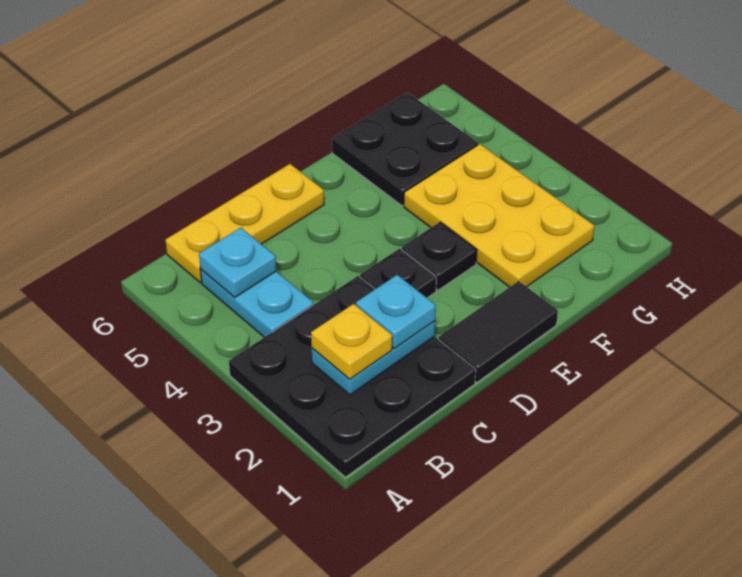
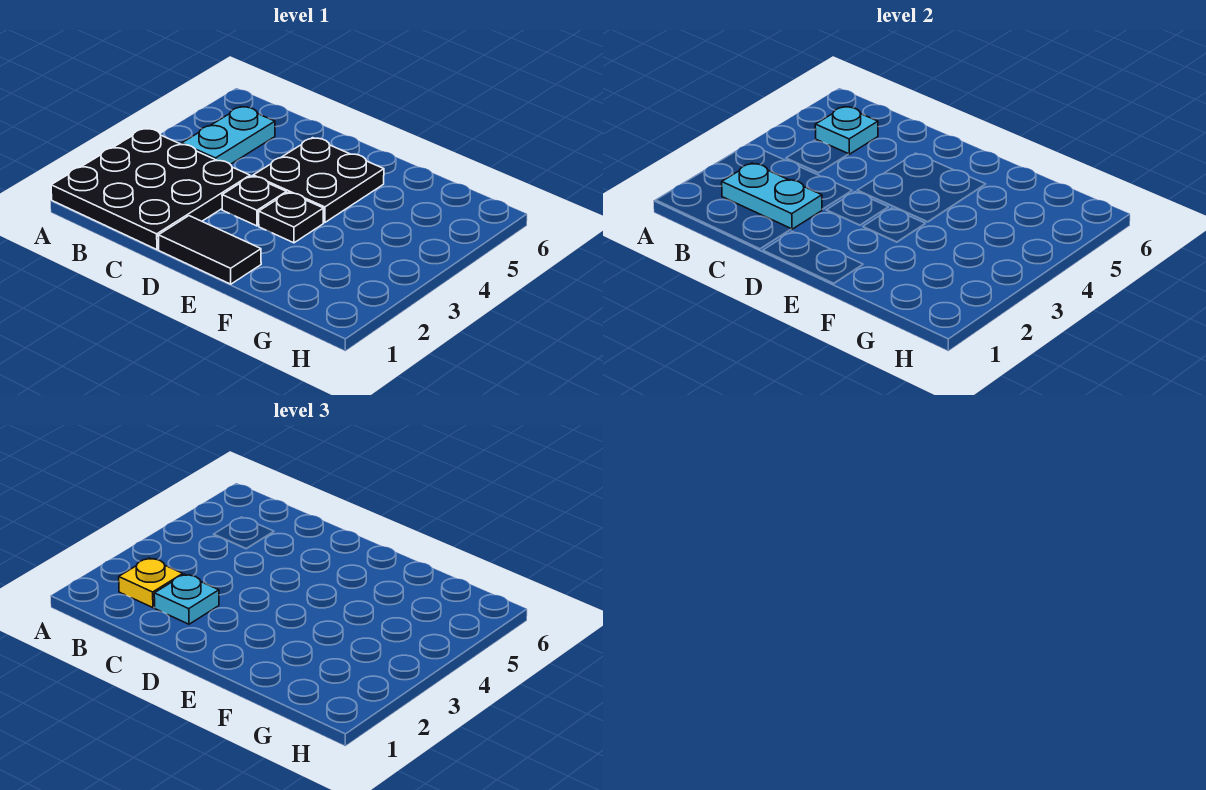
yellow 1x3 plate [166,164,324,283] -> none
yellow 2x3 plate [404,144,594,287] -> none
black 2x2 plate [332,93,478,206] -> black 2x2 plate moved to [253,138,384,223]

